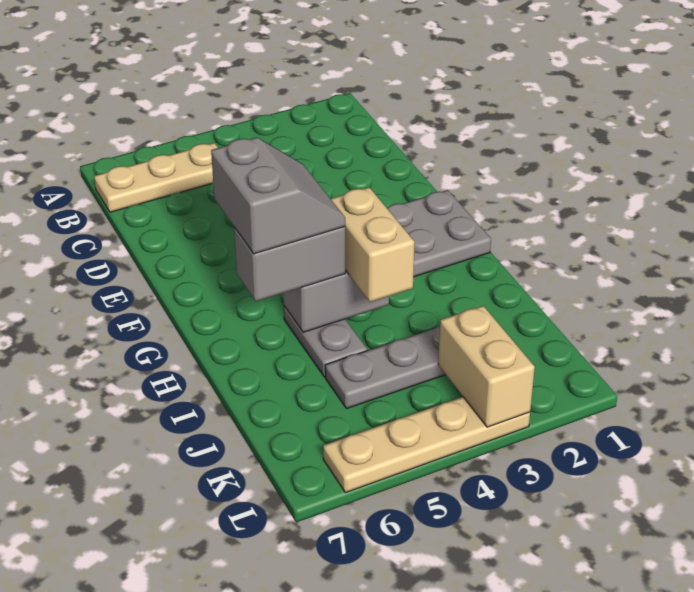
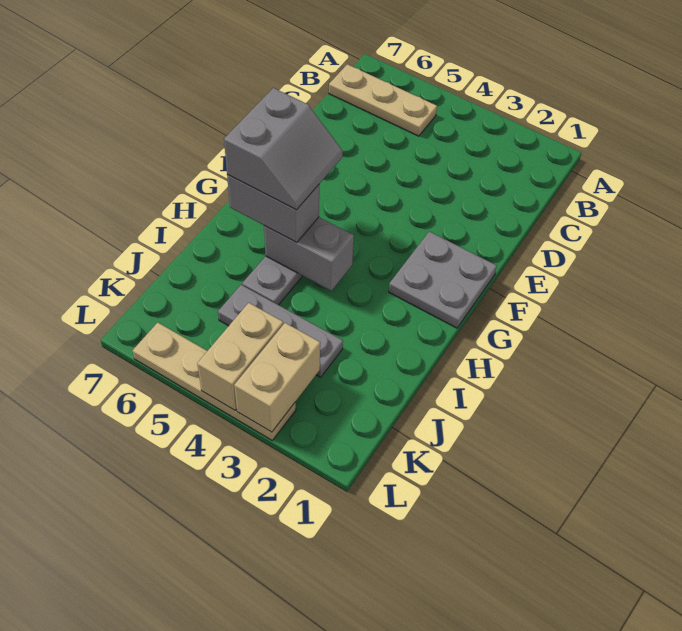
tan 1x2 brick [331,187,415,302] -> tan 1x2 brick moved to [197,303,283,410]

